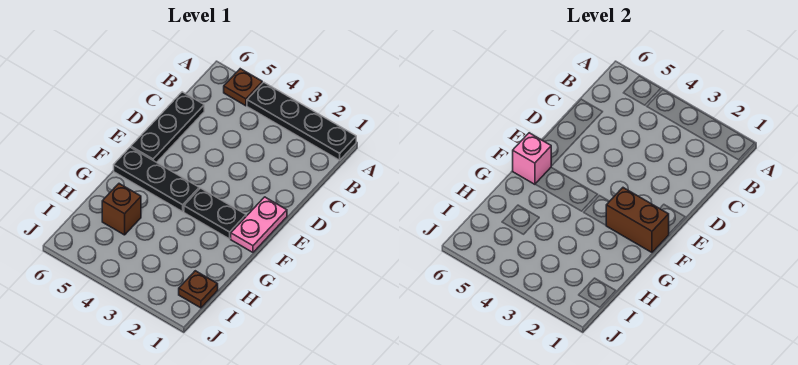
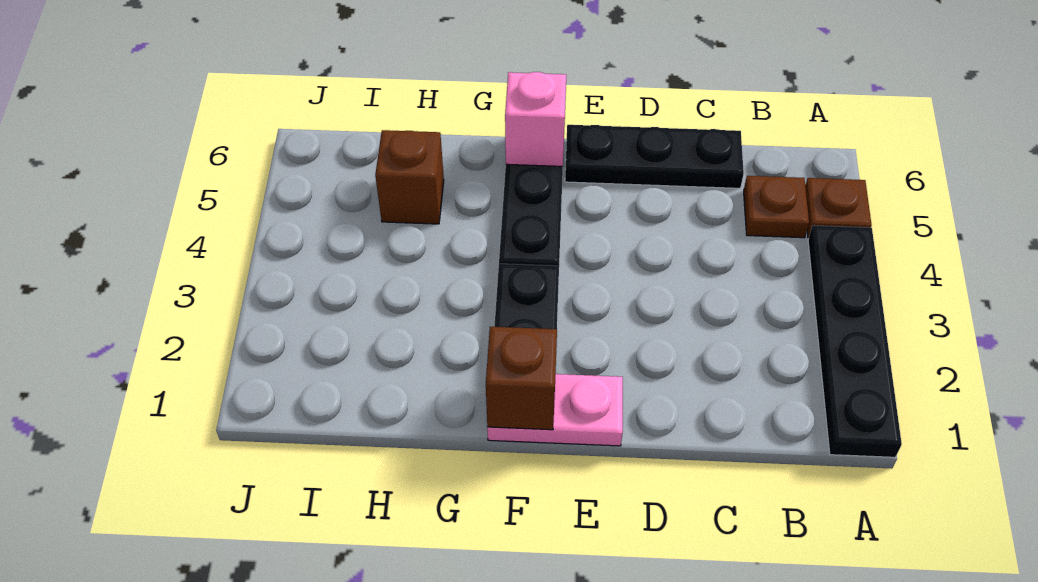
brown 1x2 brick [606,188,669,252] -> brown 1x1 brick [486,327,557,430]
brown 1x1 plate [179,271,218,308] -> brown 1x1 plate moved to [744,176,809,238]

